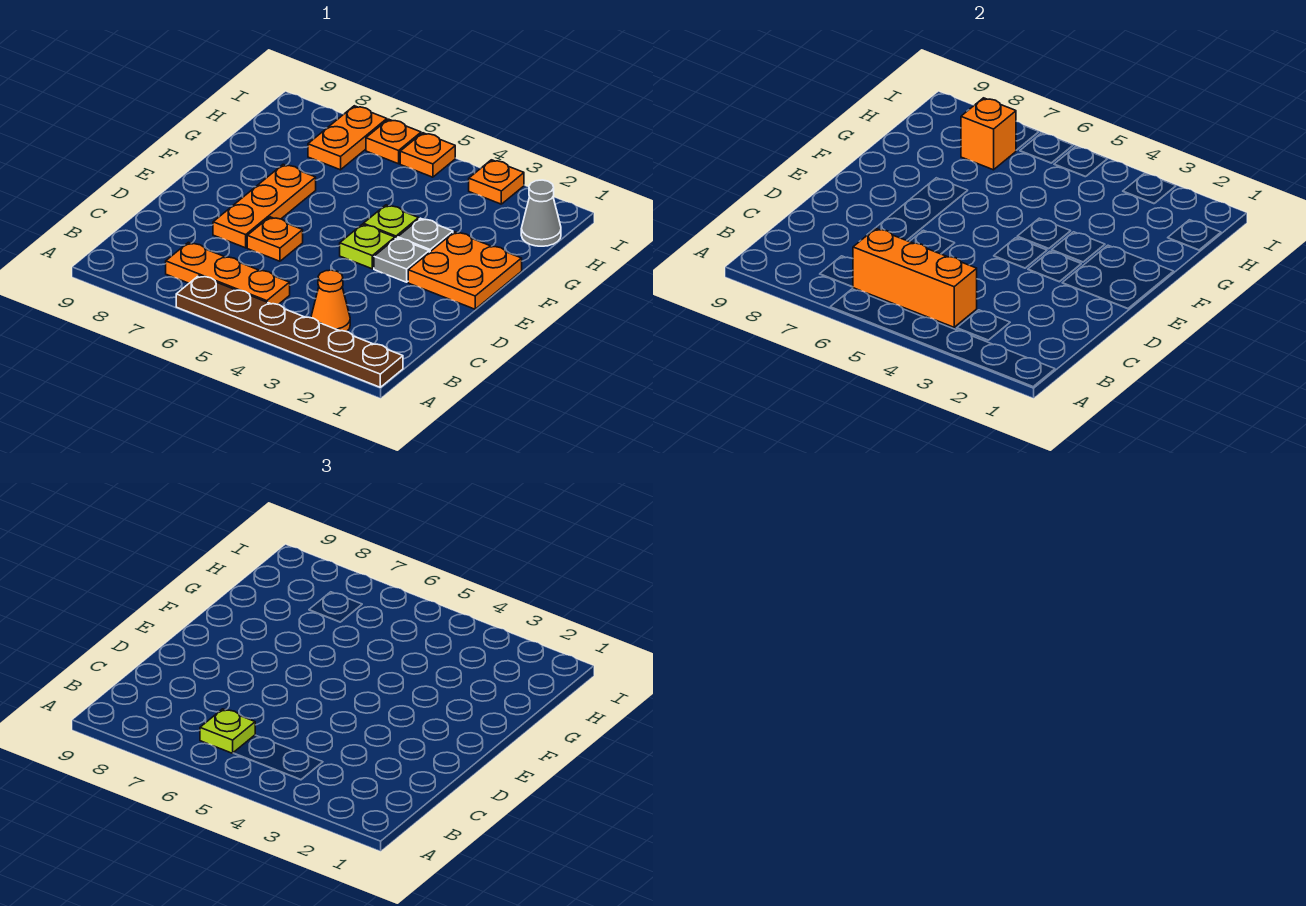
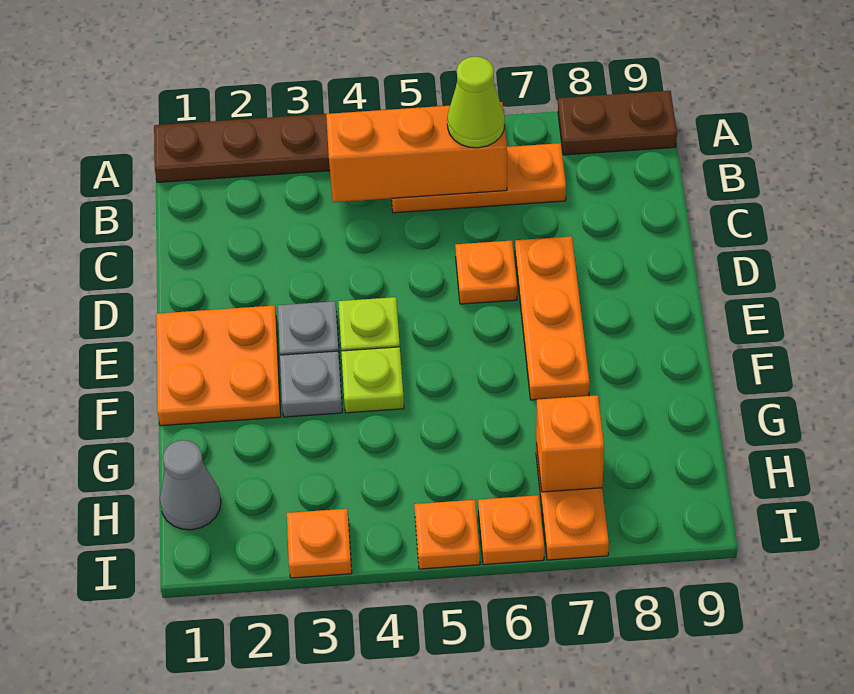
none -> brown 1x2 plate [558,91,677,155]
orange 1x1 cone [311,270,350,332] -> none
lime 1x1 plate [200,709,255,753] -> lime 1x1 cone [447,57,505,148]

